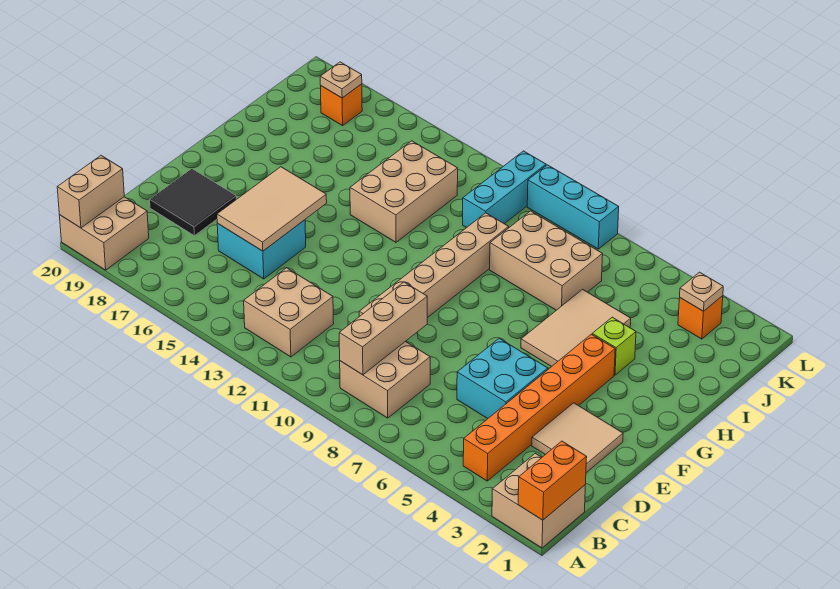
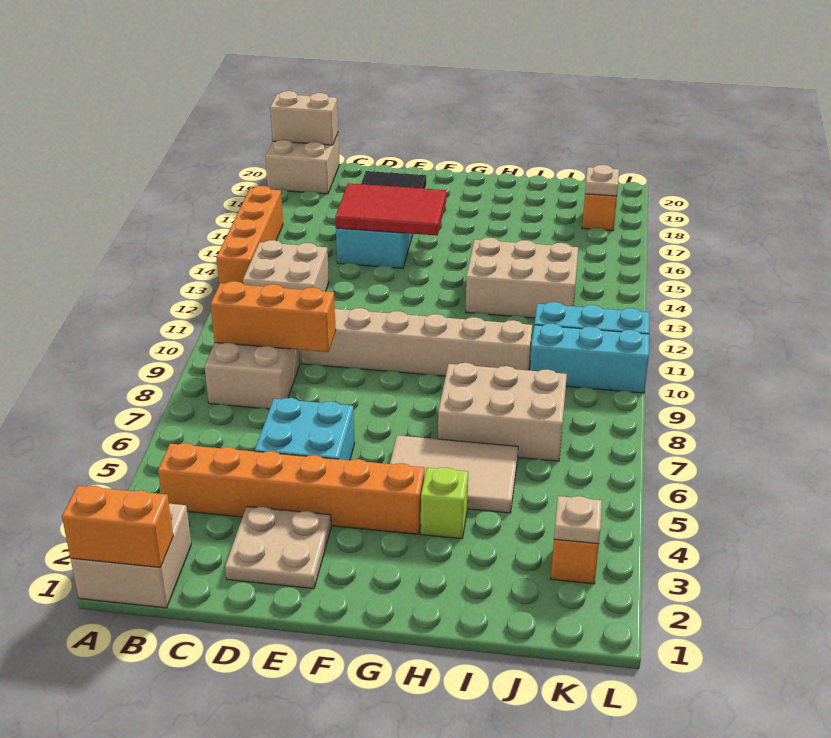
none -> orange 1x4 brick [217,186,283,284]
tan 1x3 brick [339,282,427,375] -> orange 1x3 brick [211,281,336,352]
tan 2x2 tile [532,403,623,473] -> tan 2x2 plate [225,507,331,589]
tan 2x3 tile [217,167,327,251] -> red 2x3 tile [335,183,446,236]
tan 2x3 brick [490,211,603,310] -> tan 2x3 brick turned to [438,363,567,461]
cyan 1x3 brick [527,165,619,249] -> cyan 1x3 brick turned to [530,323,649,393]

